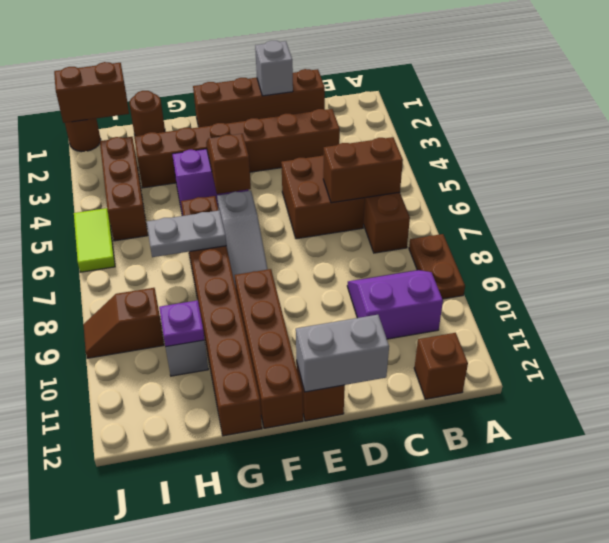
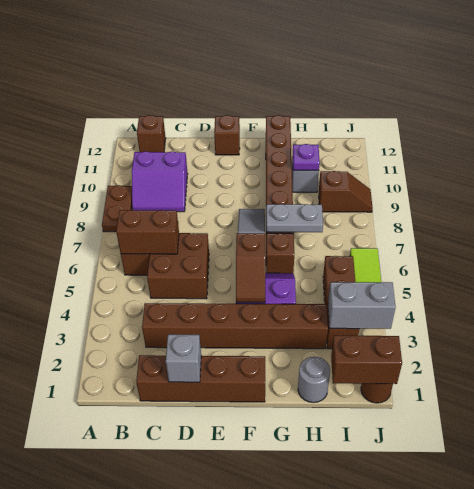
grey 1x2 brick [296,315,389,392] -> grey 1x2 brick moved to [328,282,396,329]
brown 1x4 brick [235,269,303,428] -> none
brown 1x1 round brick [129,91,165,136] -> grey 1x1 round brick [298,357,330,402]

